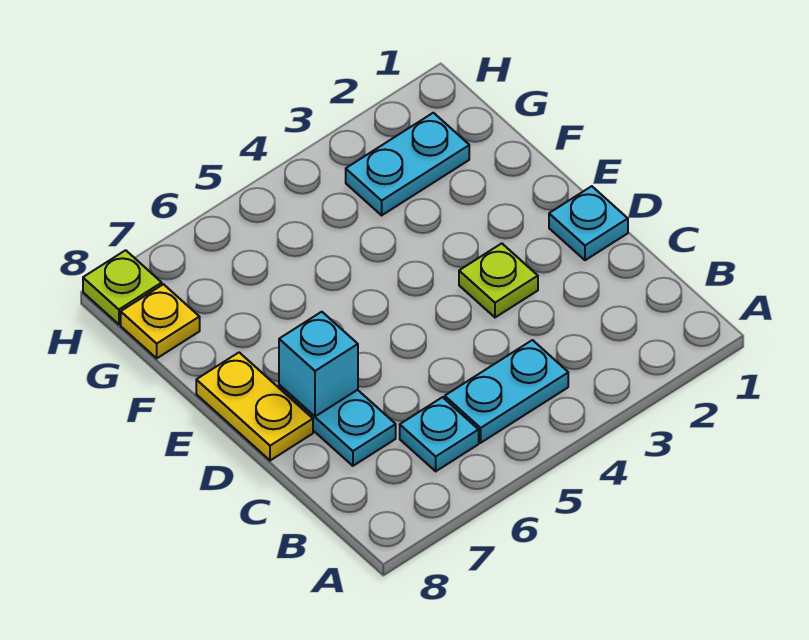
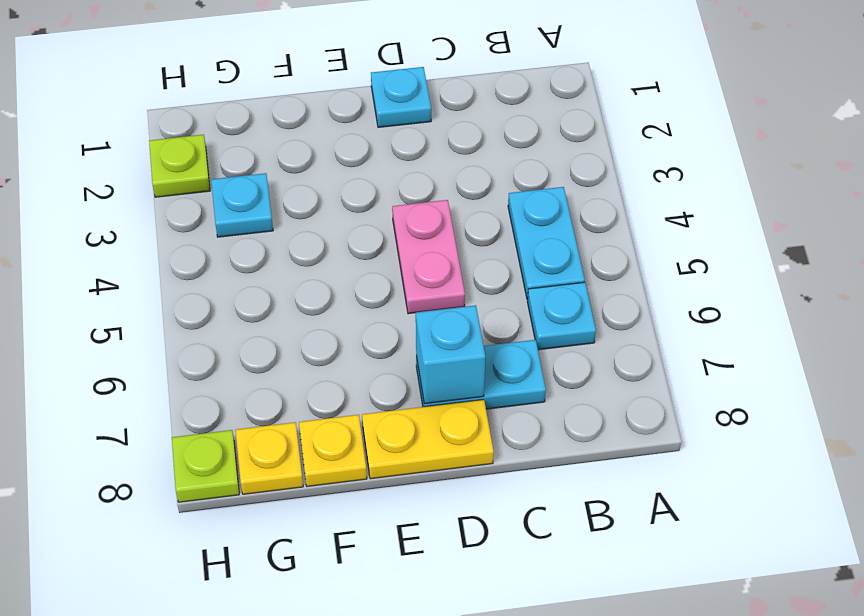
lime 1x1 plate [459,243,538,317] -> lime 1x1 plate moved to [149,135,210,197]
none -> pink 1x2 plate [392,200,465,314]
none -> yellow 1x1 plate [299,415,367,486]
cyan 1x2 plate [346,113,469,215] -> cyan 1x1 plate [211,173,273,237]

